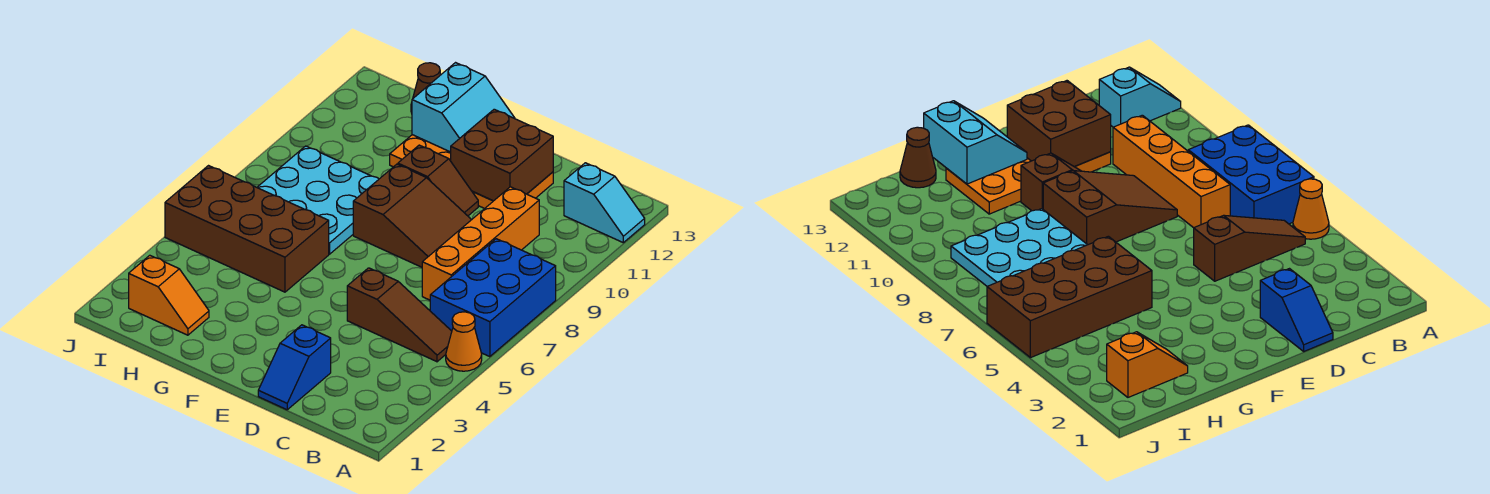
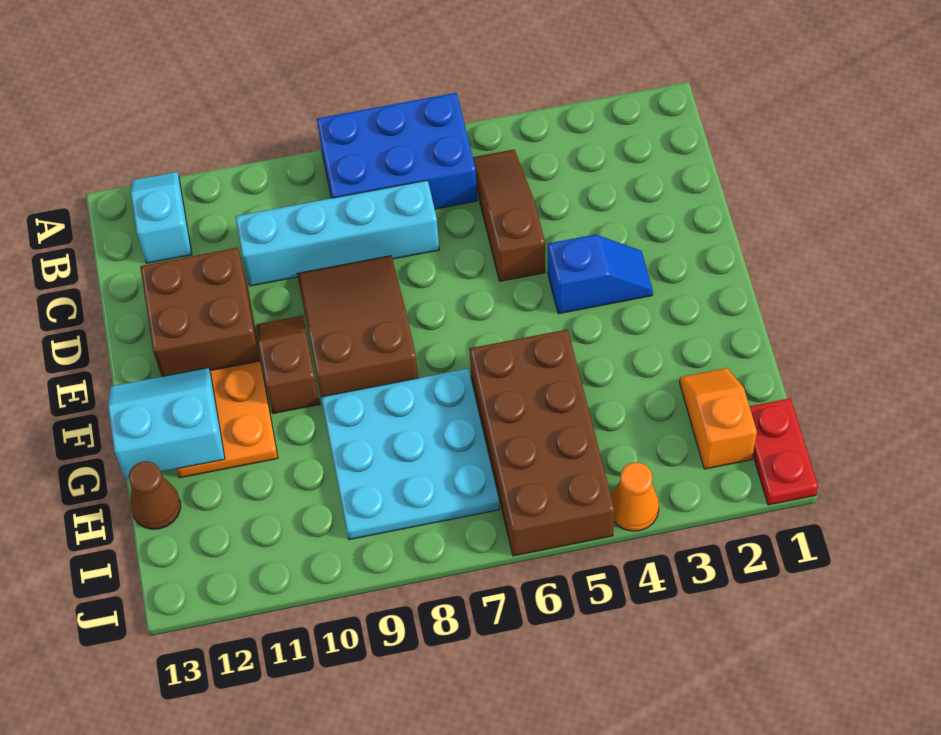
orange 1x1 cone [446,312,482,371] -> orange 1x1 cone moved to [611,463,659,531]
orange 1x4 brick [422,187,539,300] -> cyan 1x4 brick [236,180,439,286]
blue 1x2 slope [258,325,331,410] -> blue 1x2 slope moved to [548,234,653,314]
none -> red 1x2 plate [750,398,818,505]

